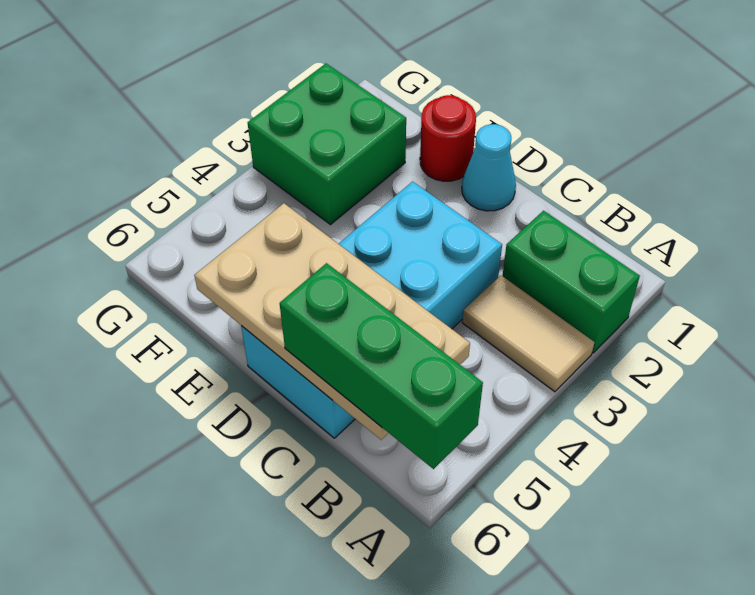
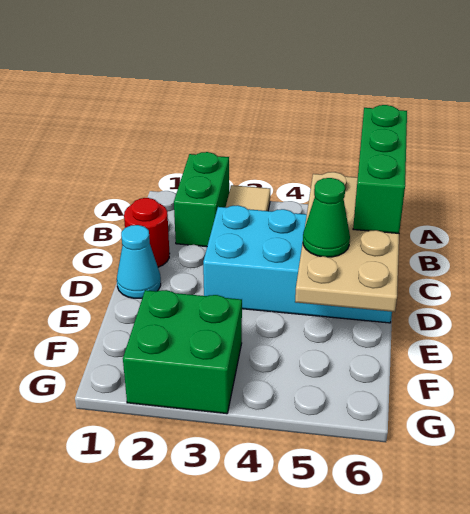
none -> green 1x1 cone [303,178,350,257]
red 1x1 round brick [420,95,476,181] -> red 1x1 round brick moved to [124,198,170,267]

